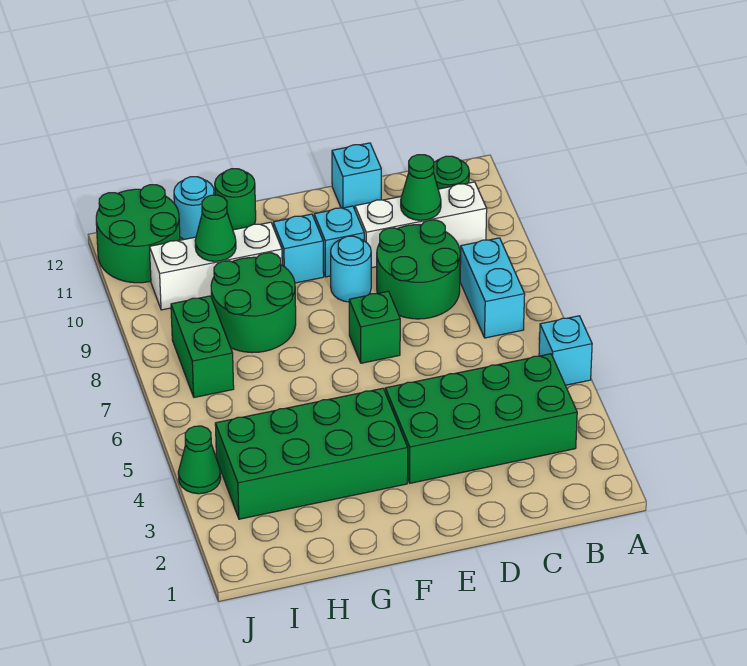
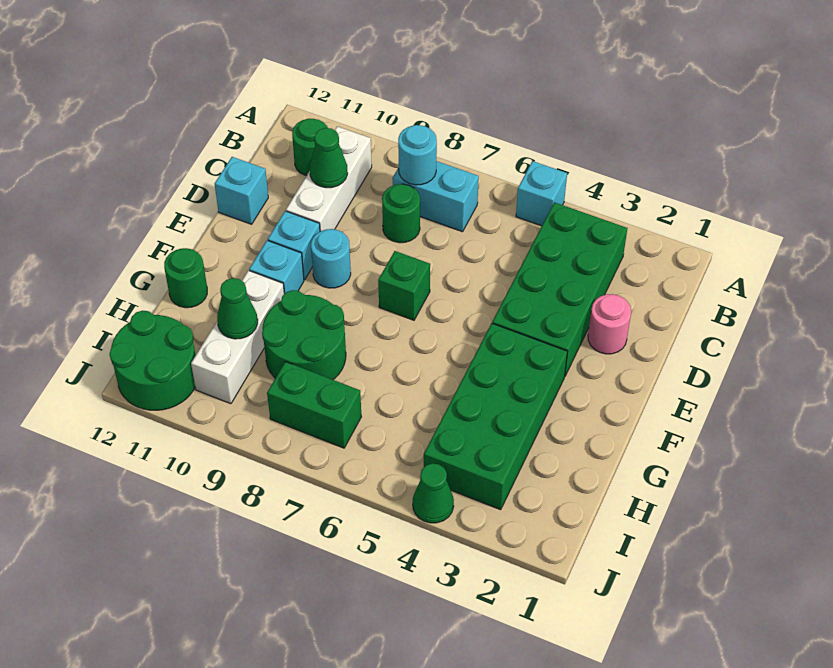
green 2x2 round brick [377,220,460,319] -> green 1x1 round brick [382,184,420,243]
none -> pink 1x1 round brick [588,294,631,354]
cyan 1x1 round brick [174,177,214,239] -> cyan 1x1 round brick moved to [398,125,437,185]

